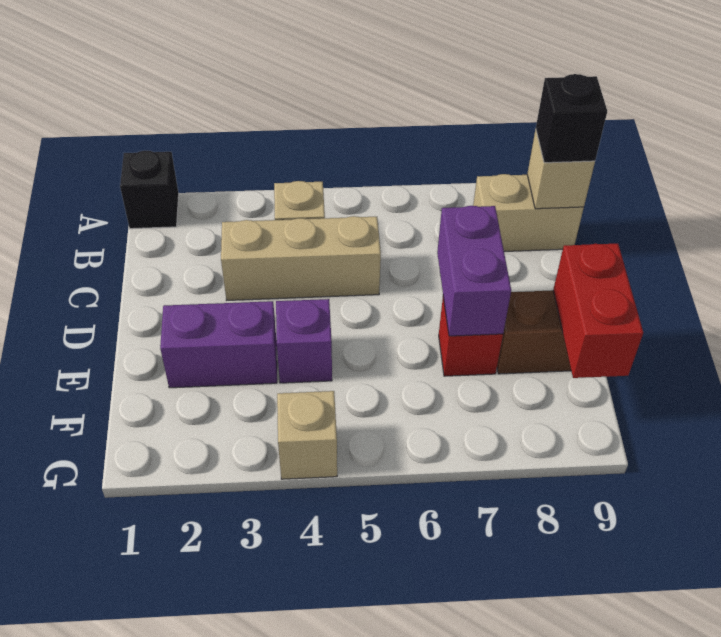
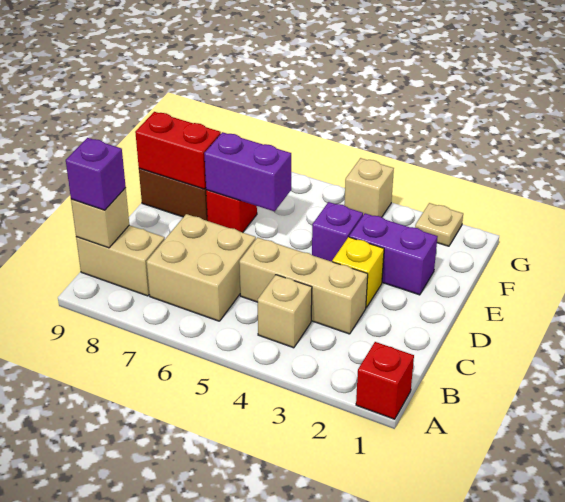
black 1x1 brick [120,151,179,229] -> red 1x1 brick [356,342,414,419]
none -> tan 2x2 brick [147,214,256,321]
black 1x1 brick [536,74,607,163] -> purple 1x1 brick [66,138,126,210]
none -> yellow 1x1 brick [332,237,384,308]
purple 1x2 brick [437,206,511,336] -> purple 1x2 brick turned to [204,132,291,211]
red 1x2 brick [553,244,643,378] -> red 1x2 brick turned to [135,112,221,189]
none -> tan 1x1 plate [415,203,463,246]

